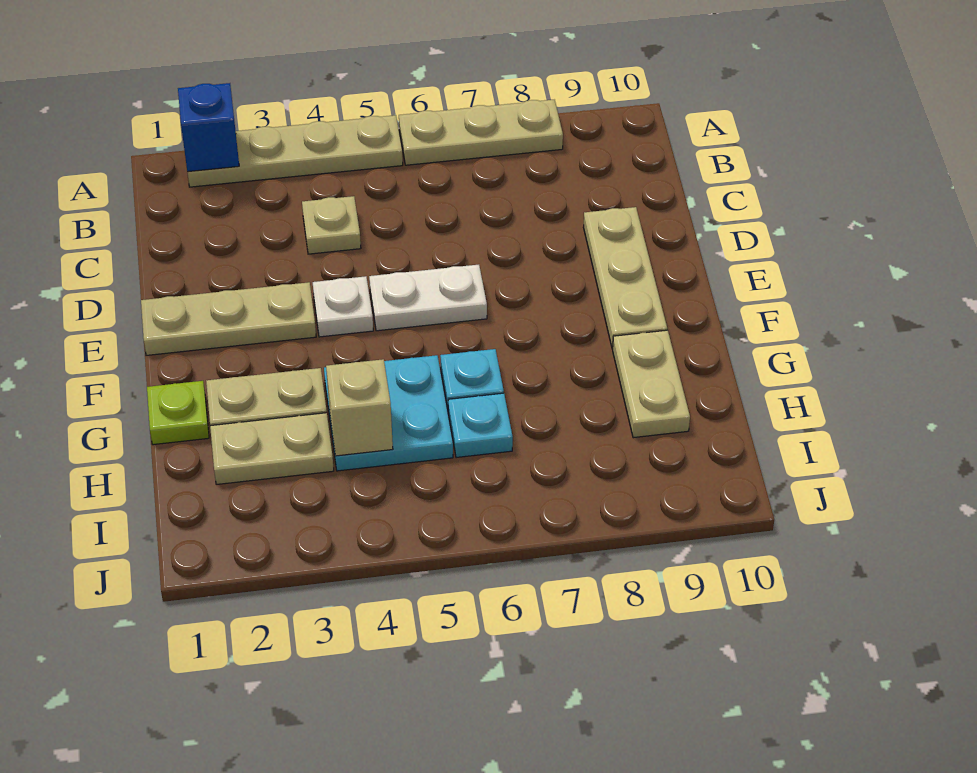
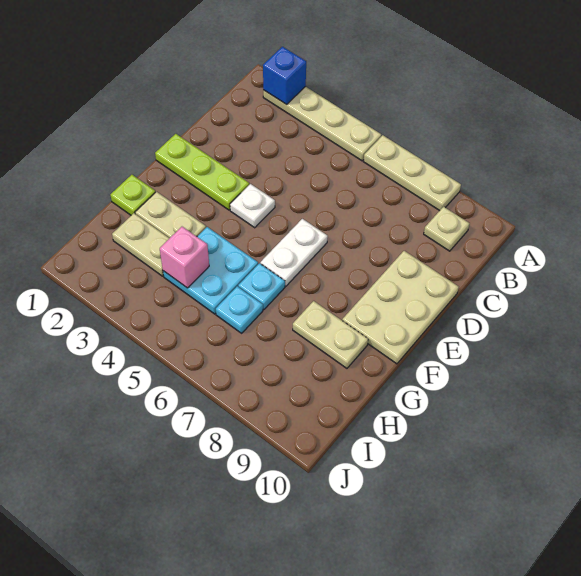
tan 1x1 plate [302,196,361,254] -> tan 1x1 plate moved to [424,207,470,251]
tan 1x3 plate [583,207,667,349] -> tan 2x3 plate [342,251,459,364]
tan 1x3 plate [141,282,316,355] -> lime 1x3 plate [155,134,249,210]
white 1x2 plate [369,265,487,331] -> white 1x2 plate turned to [260,219,328,286]
tan 1x2 plate [613,330,690,438] -> tan 1x2 plate turned to [293,301,368,368]
tan 1x1 brick [326,359,393,456] -> pink 1x1 brick [160,227,209,288]

